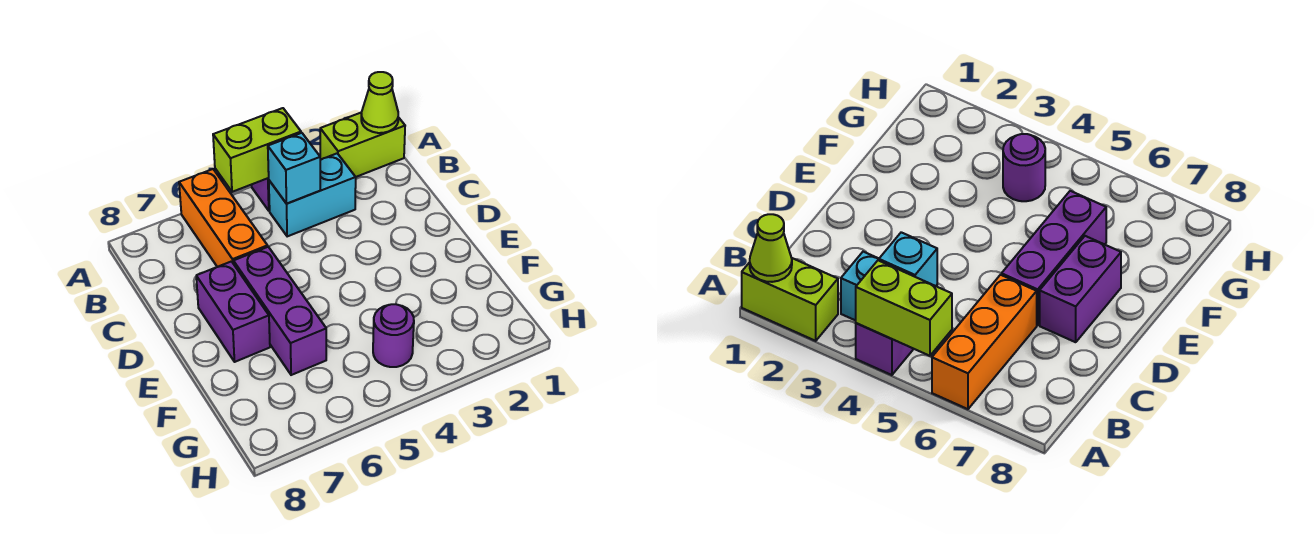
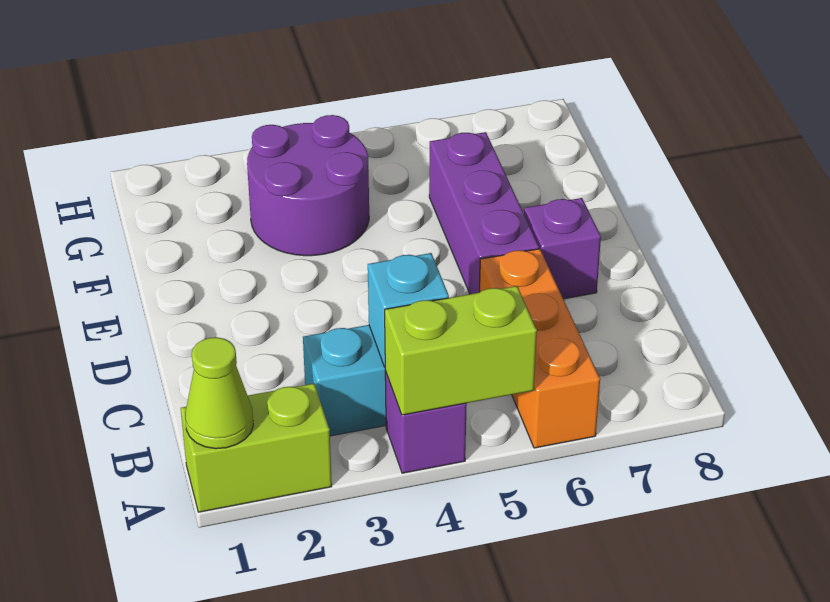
purple 1x2 brick [196,261,270,362] -> purple 1x1 brick [524,198,601,299]
purple 1x1 round brick [373,304,414,367] -> purple 2x2 round brick [247,115,369,256]

